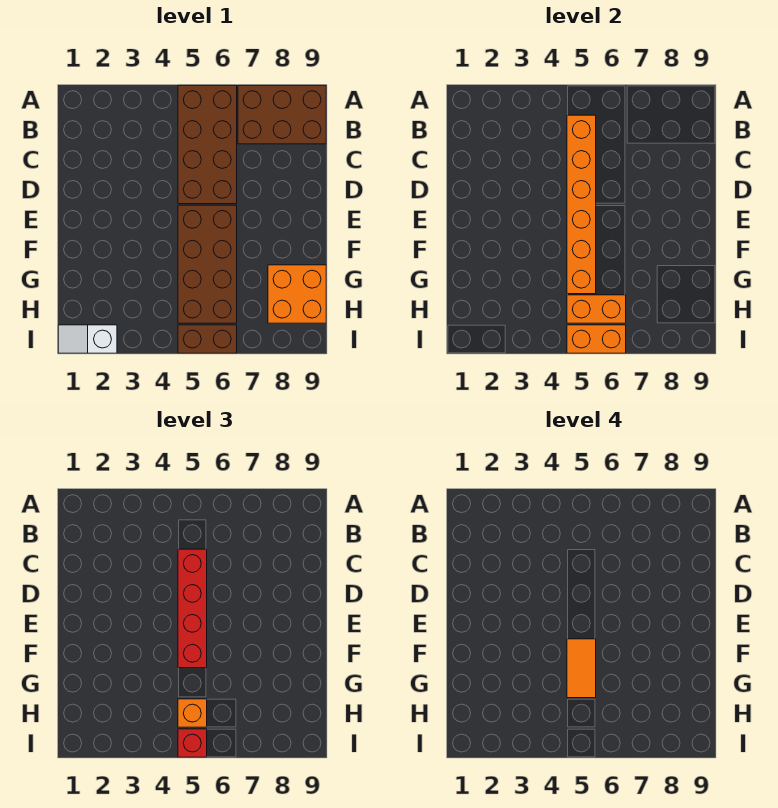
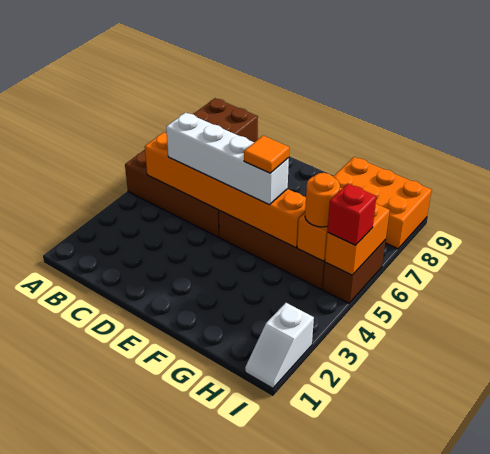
red 1x4 brick [178,549,207,668] -> white 1x4 brick [166,112,289,205]
orange 1x2 tile [567,639,596,698] -> orange 1x1 tile [244,136,289,173]
orange 2x2 brick [268,265,326,323] -> orange 2x3 brick [333,157,432,249]
orange 1x1 brick [178,699,207,727] -> orange 1x1 round brick [305,173,340,227]

